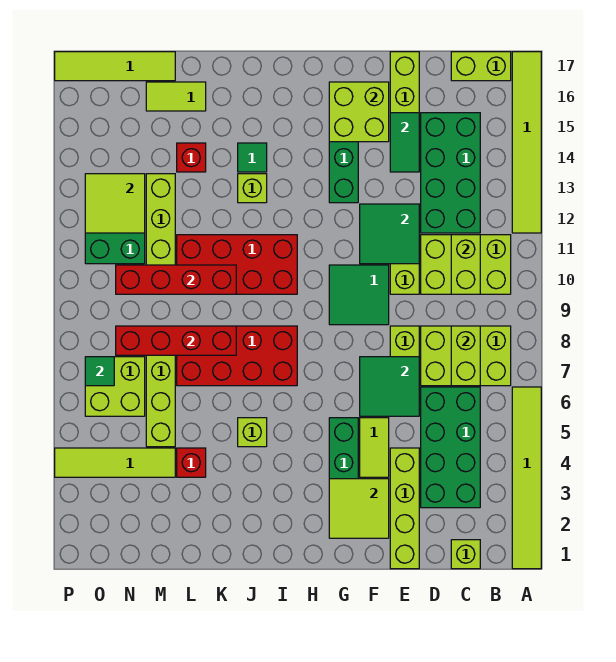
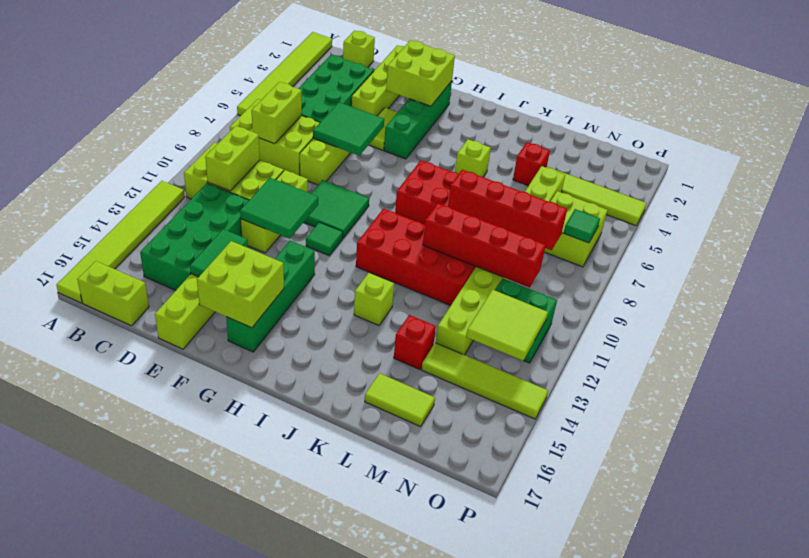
lime 2x2 tile [329,479,389,538] -> lime 2x2 brick [386,40,455,106]
green 1x1 tile [238,143,267,172] -> green 1x1 tile moved to [306,222,343,256]
lime 1x4 tile [55,52,175,81] -> lime 1x4 tile moved to [421,343,548,419]

